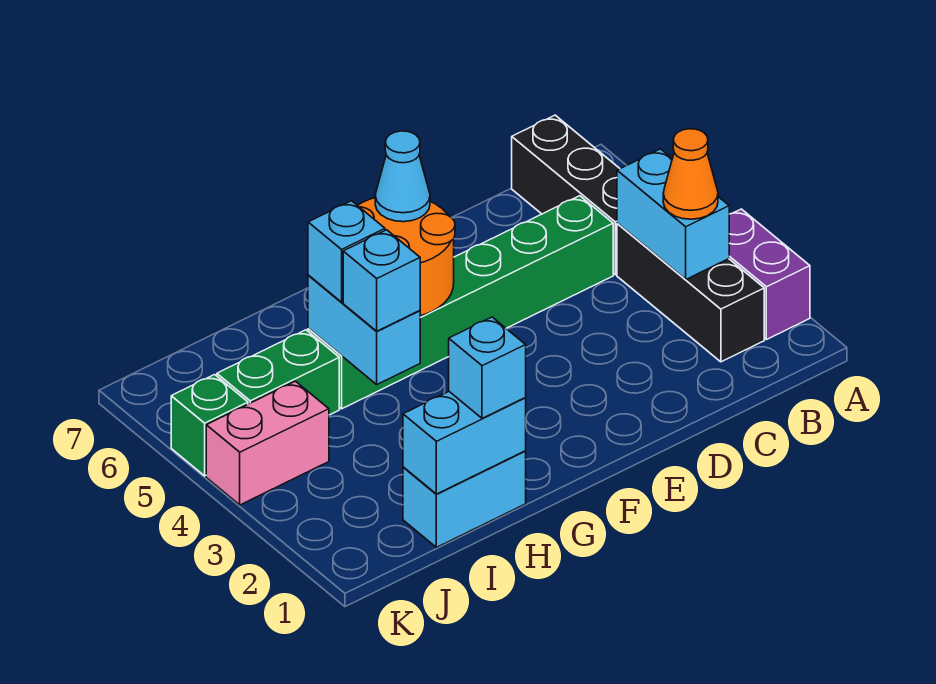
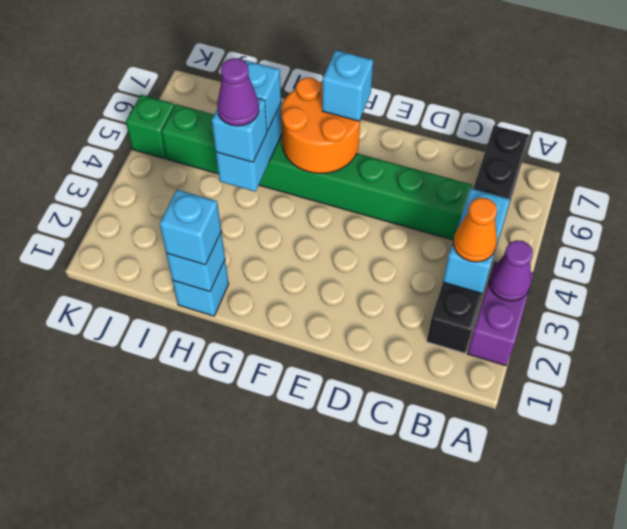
none -> purple 1x1 cone [489,240,533,301]
cyan 1x1 cone [375,131,430,222] -> cyan 1x1 brick [322,50,373,121]
cyan 1x2 brick [403,451,526,547] -> cyan 1x1 brick [173,260,229,316]
cyan 1x2 brick [403,392,526,494] -> cyan 1x1 brick [166,232,225,292]
none -> purple 1x1 cone [217,58,259,126]
pink 1x2 brick [206,381,329,505] -> none

